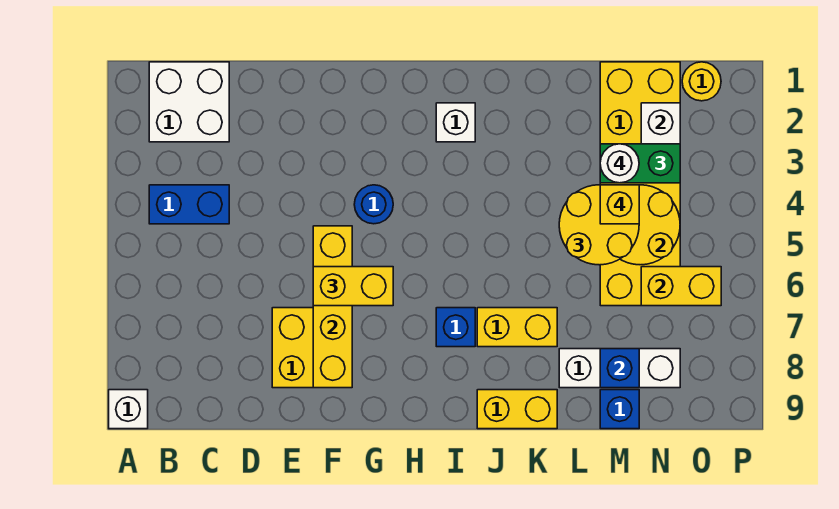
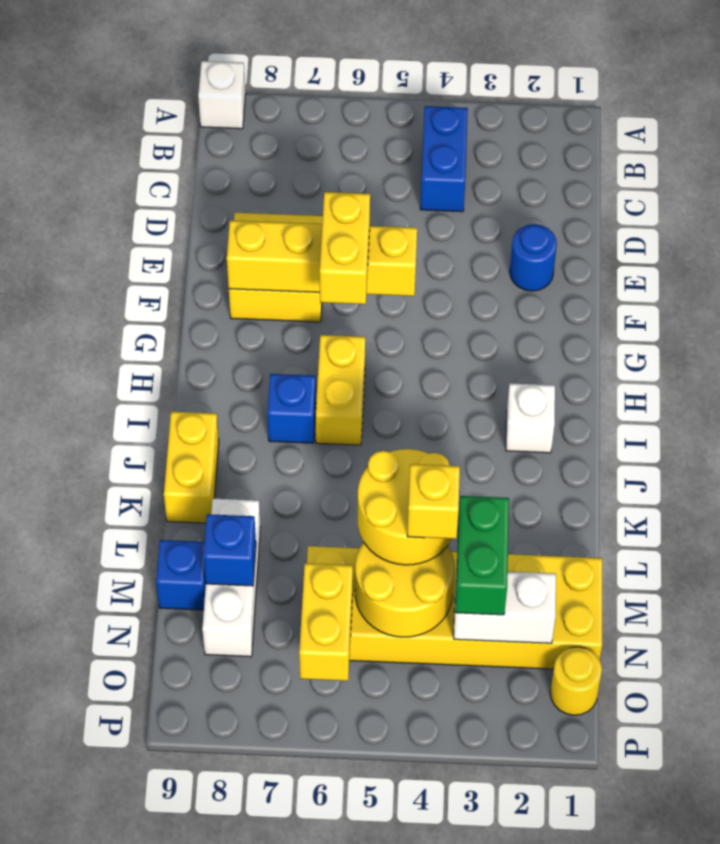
white 2x2 brick [149,62,229,142] -> none
blue 1x1 round brick [354,185,393,224] -> blue 1x1 round brick moved to [510,224,557,291]
yellow 1x2 brick [477,308,557,347] -> yellow 1x2 brick moved to [316,335,365,445]
white 1x1 round brick [600,144,639,183] -> none

